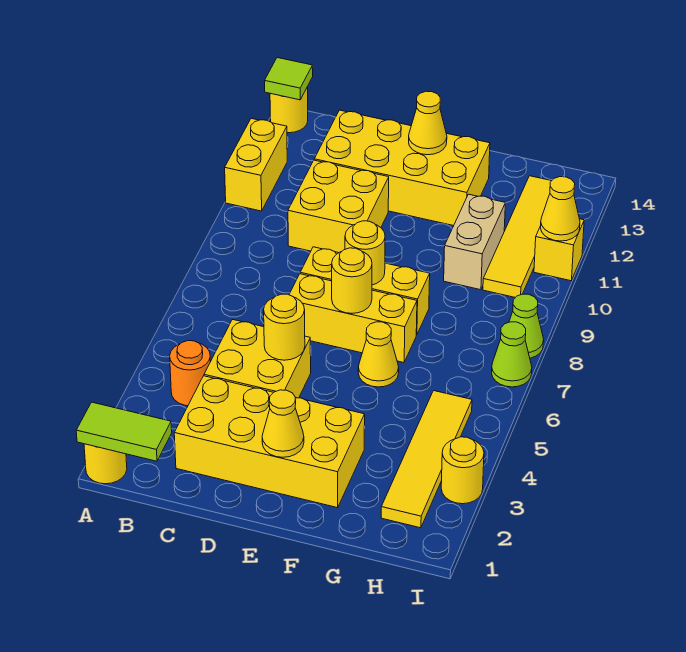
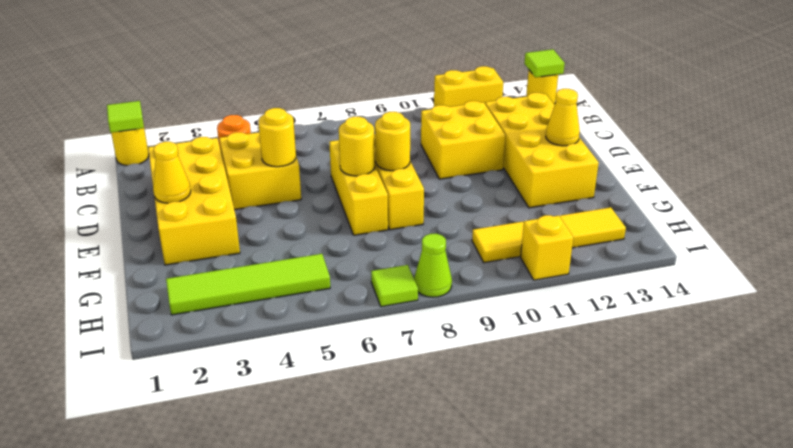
lime 1x2 tile [76,402,172,461] -> lime 1x1 tile [107,101,144,133]
yellow 1x1 cone [358,322,399,387] -> none
tan 1x2 brick [444,194,505,290] -> none
yellow 1x4 tile [381,391,472,528] -> lime 1x4 tile [166,254,330,315]
yellow 1x1 round brick [441,437,484,504] -> none
lime 1x1 cone [492,322,532,387] -> lime 1x1 tile [371,265,418,307]
yellow 1x1 cone [540,177,580,241] -> none

